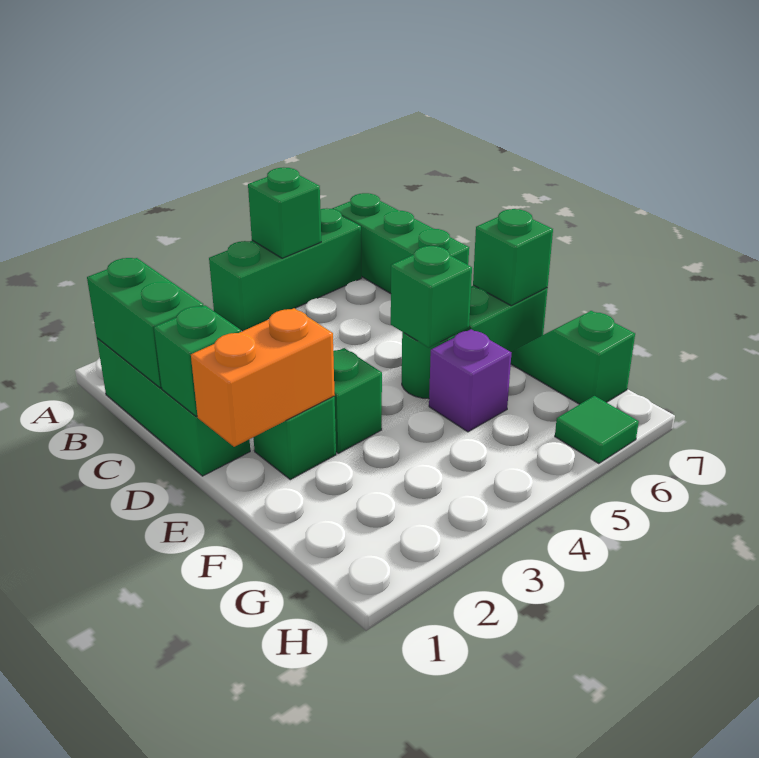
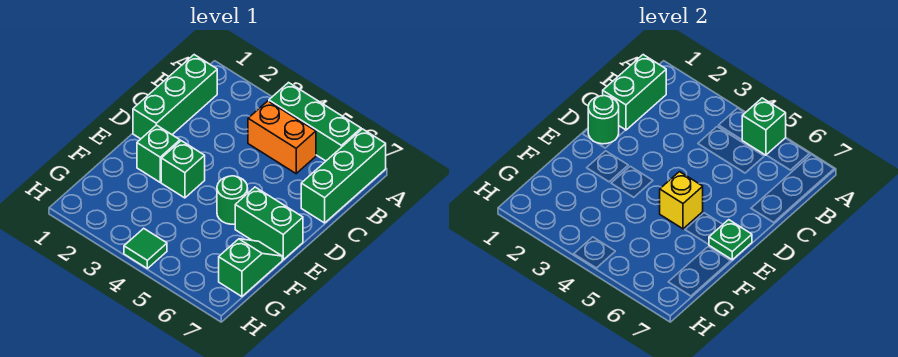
green 1x1 brick [154,305,241,416] -> green 1x1 round brick [588,96,619,144]
orange 1x2 brick [191,308,335,447] -> orange 1x2 brick moved to [248,101,316,174]
green 1x1 brick [391,246,472,348] -> yellow 1x1 brick [660,172,703,229]
green 1x1 brick [473,209,553,306] -> green 1x1 plate [709,220,752,260]
purple 1x1 brick [429,329,511,432] -> none
green 1x1 tile [555,396,639,463] -> green 1x1 tile moved to [124,228,167,268]

